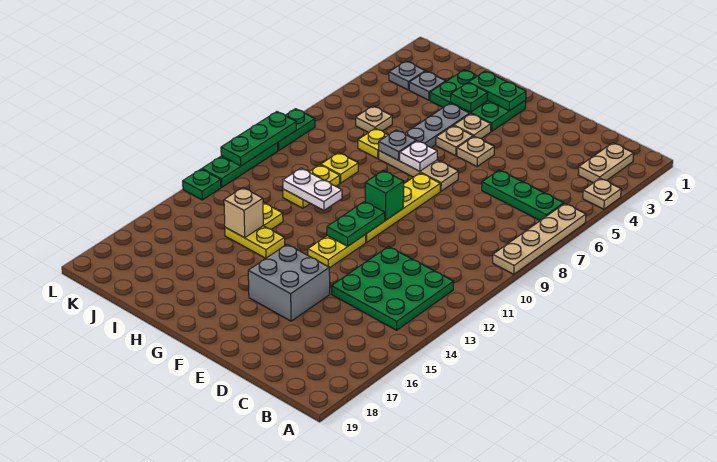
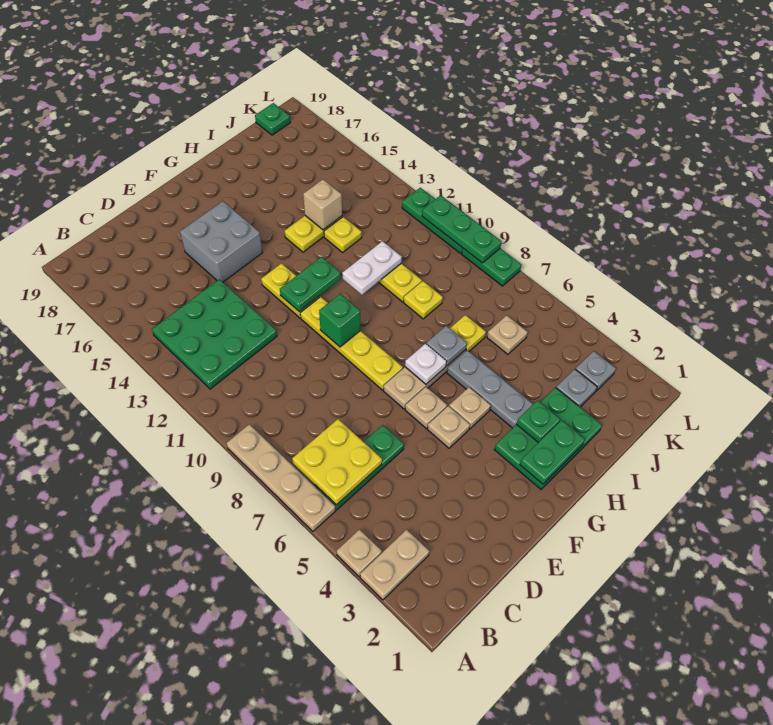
tan 1x2 plate [578,143,634,183] -> tan 1x2 plate turned to [360,530,429,600]
none -> yellow 2x2 plate [292,419,382,505]
green 1x2 plate [327,202,385,246] -> green 1x2 plate turned to [280,257,341,312]
tan 1x1 plate [454,114,491,139] -> tan 1x1 plate moved to [405,387,447,428]
green 1x1 plate [183,169,221,200] -> green 1x1 plate moved to [255,103,290,135]

